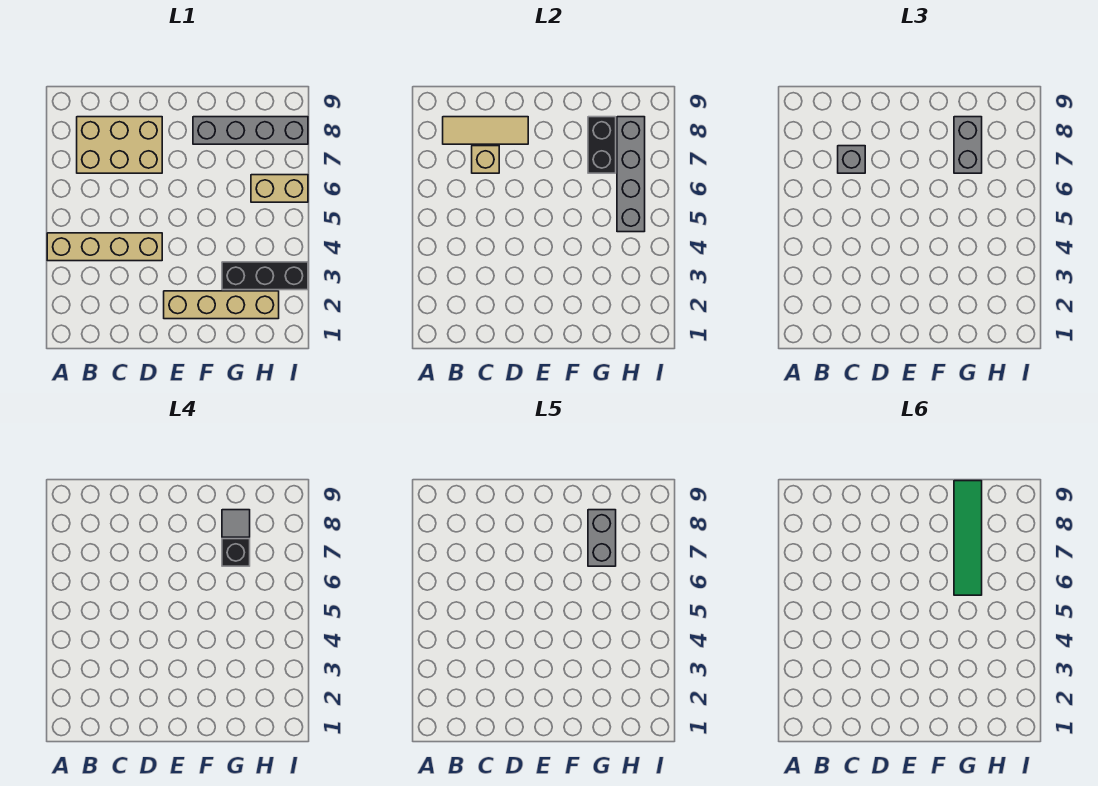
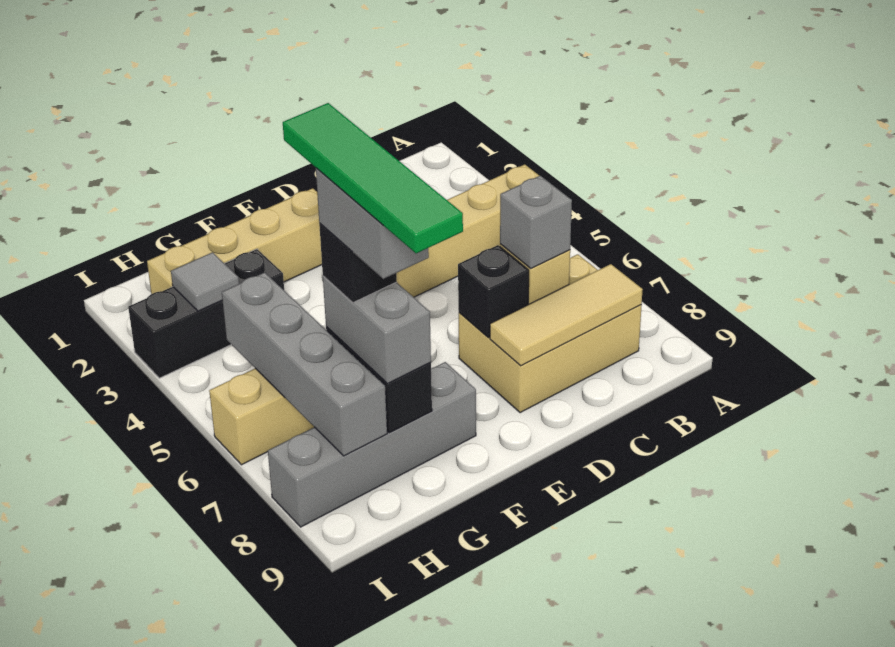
none -> black 1x1 brick [458,245,529,338]
grey 1x1 tile [222,510,250,537] -> grey 1x1 tile moved to [171,252,239,311]

